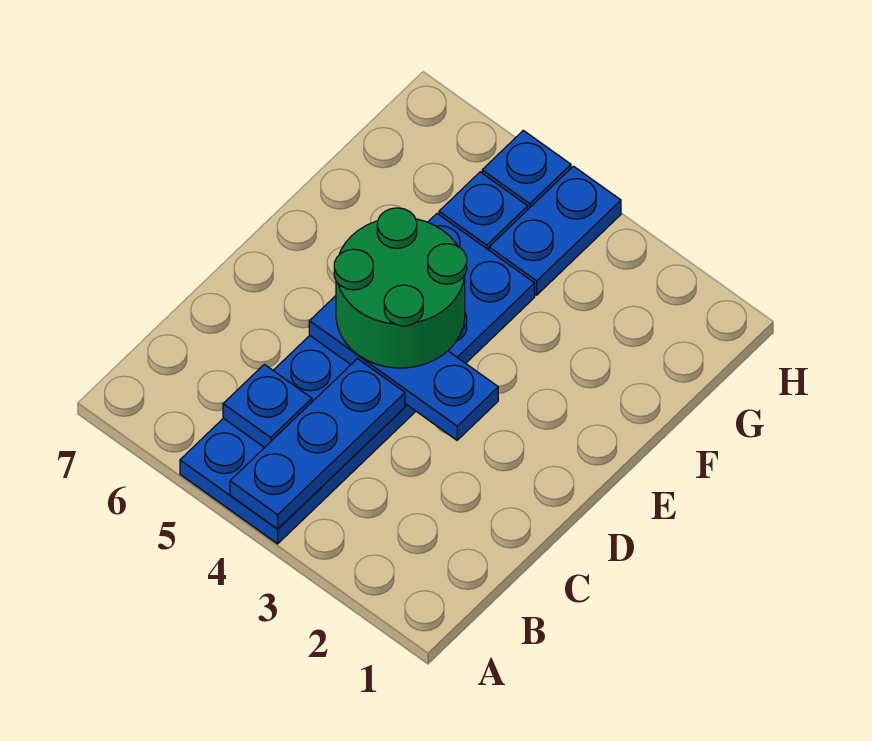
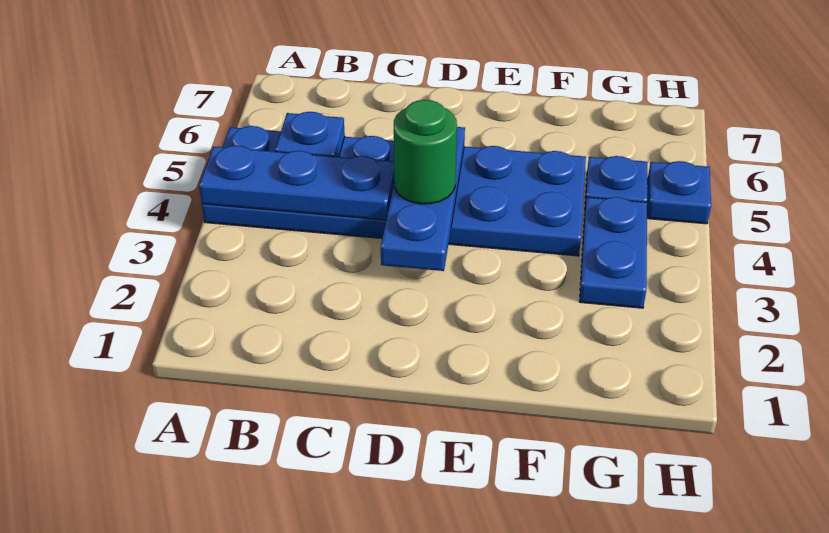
green 2x2 round brick [334,208,467,368] -> green 1x1 round brick [394,100,457,204]
blue 1x2 plate [489,166,621,295] -> blue 1x2 plate turned to [579,197,647,308]

